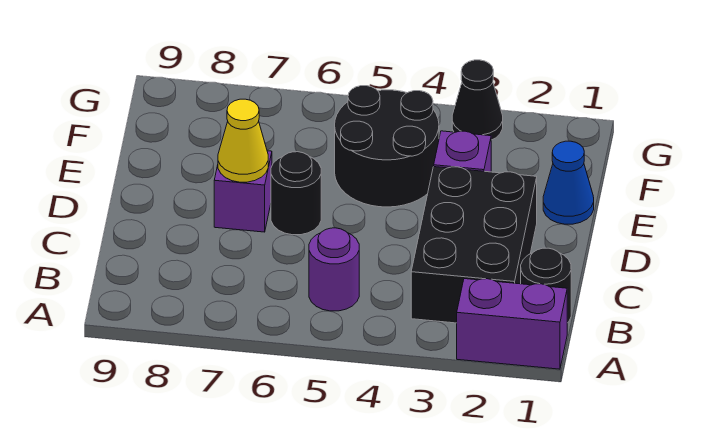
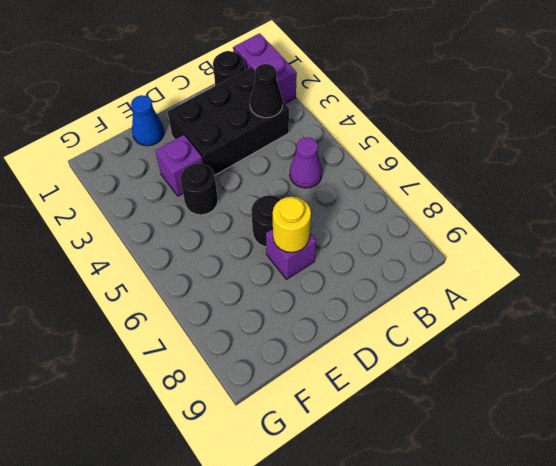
purple 1x1 round brick [309,228,359,311] -> purple 1x1 cone [290,137,322,188]
yellow 1x1 cone [218,99,268,182] -> yellow 1x1 round brick [273,197,311,252]
black 2x2 round brick [335,86,439,207] -> black 1x1 round brick [180,164,218,215]
black 1x1 cone [452,60,503,140] -> black 1x1 cone moved to [250,64,283,118]

